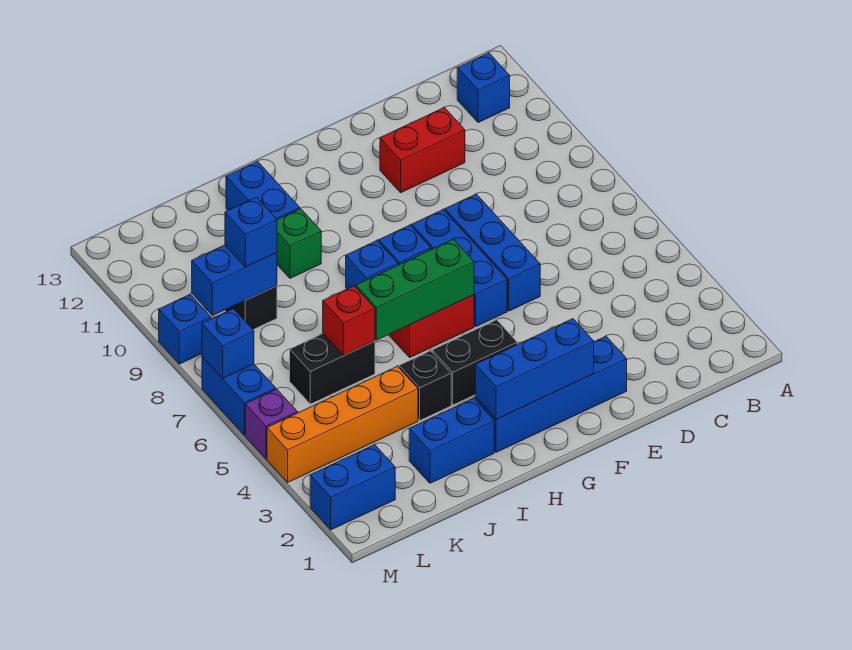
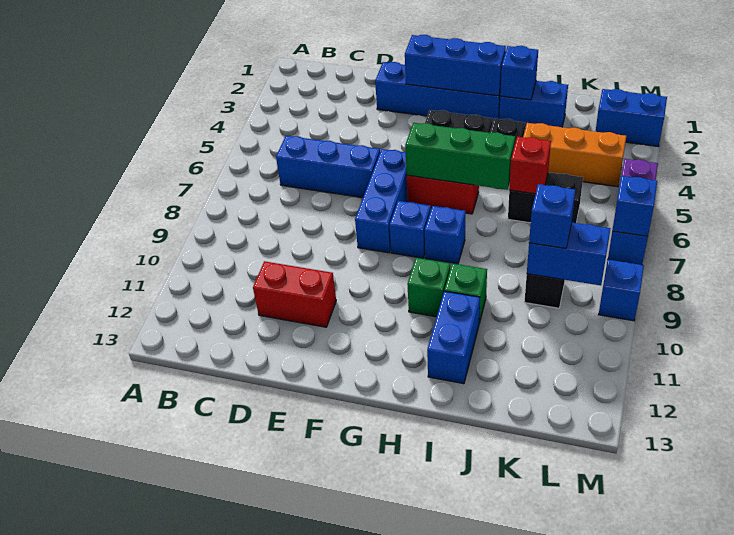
blue 1x1 brick [457,53,510,123] -> blue 1x1 brick moved to [500,46,538,100]
blue 1x3 brick [445,194,540,311] -> blue 1x3 brick turned to [276,136,380,198]
none -> green 1x1 brick [407,258,450,317]
orange 1x4 brick [267,366,418,482] -> orange 1x3 brick [523,123,626,187]

